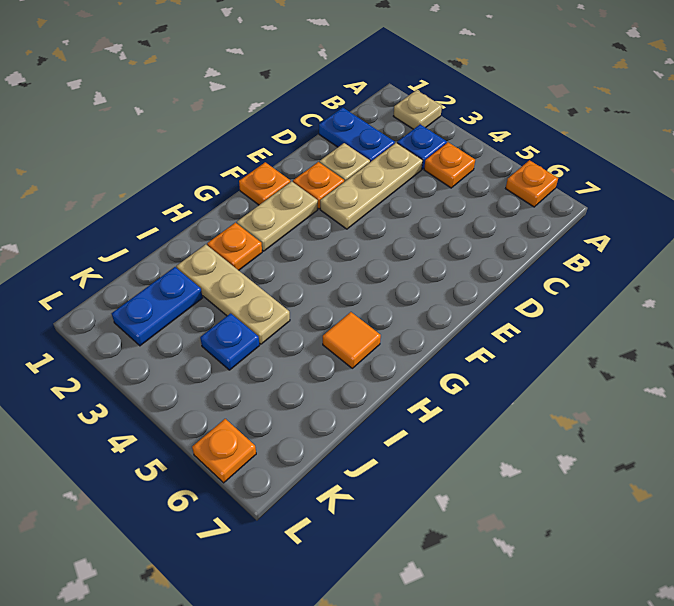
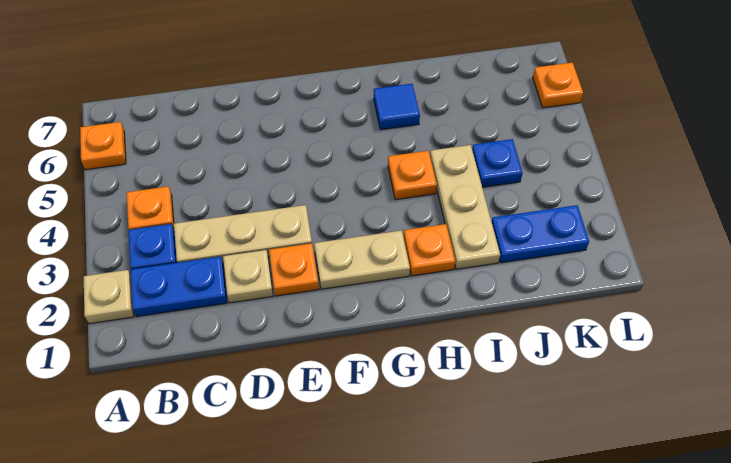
blue 1x2 plate [319,107,395,162] -> blue 1x2 plate turned to [130,256,227,317]
orange 1x1 plate [239,162,290,205] -> orange 1x1 plate moved to [388,151,437,200]
orange 1x1 tile [323,312,381,368] -> blue 1x1 tile [374,84,420,130]

